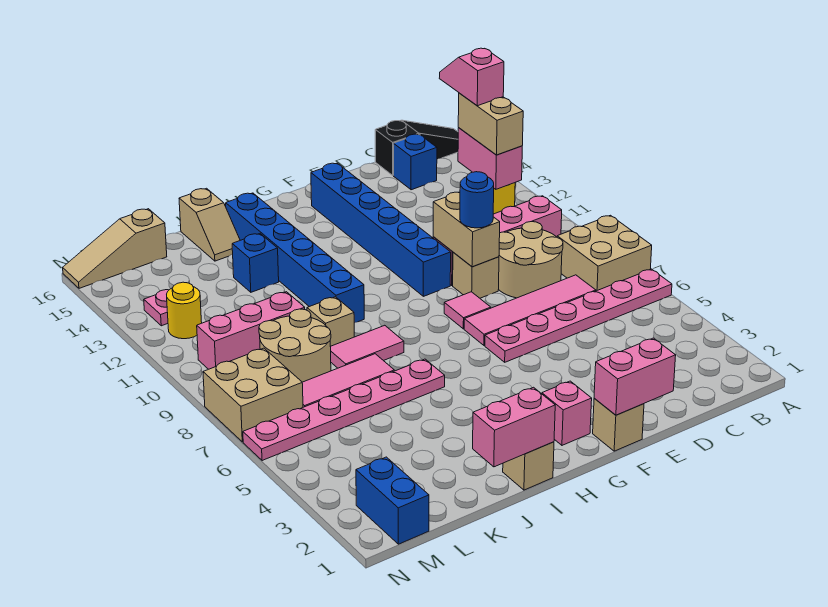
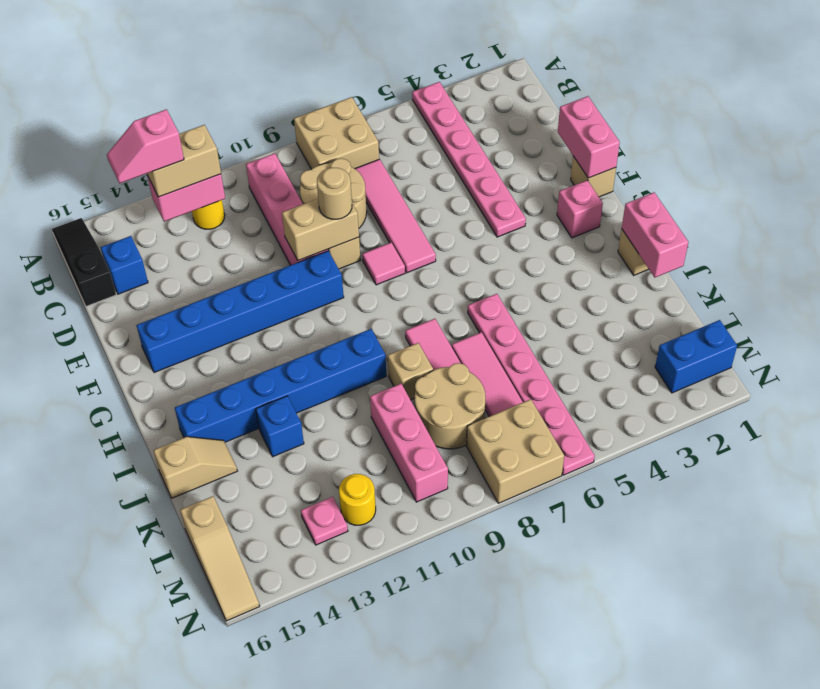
pink 1x6 plate [485,269,672,362] -> pink 1x6 plate moved to [412,82,526,237]
blue 1x1 round brick [460,172,494,228] -> tan 1x1 round brick [317,168,352,219]

